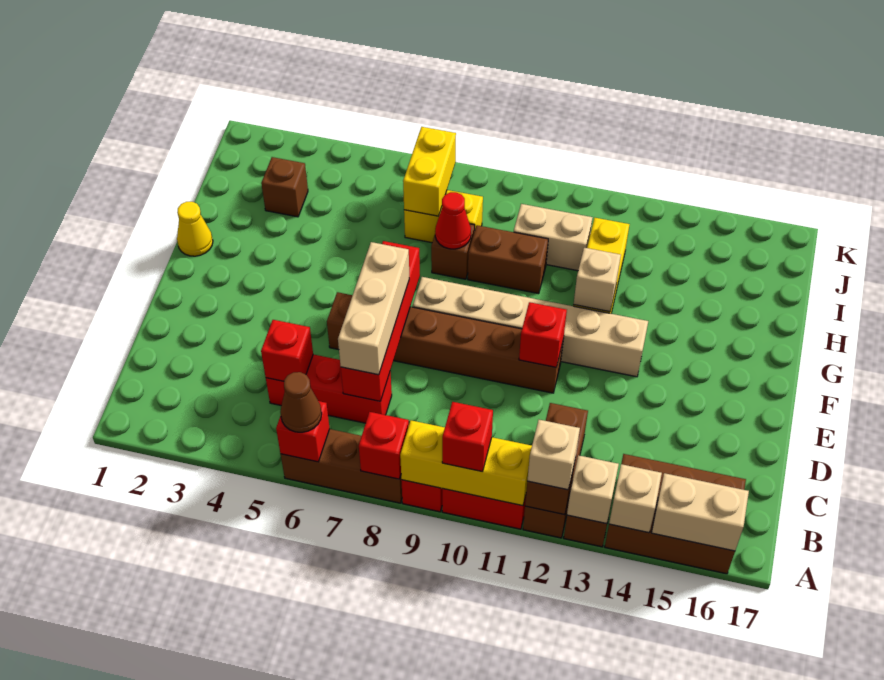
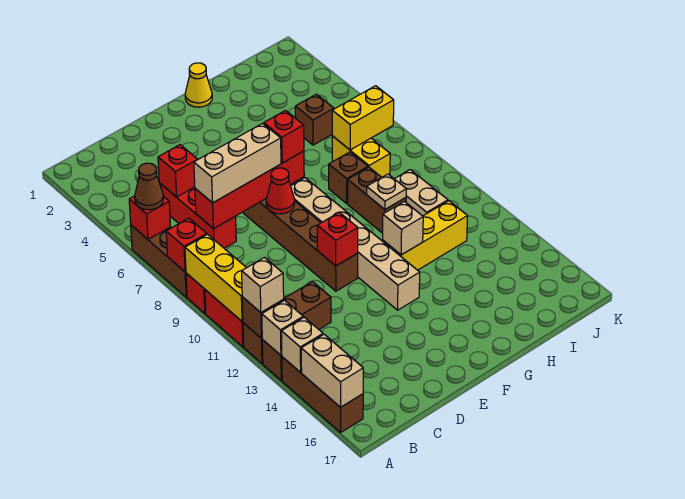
red 1x1 brick [442,402,493,472] -> red 1x1 brick moved to [264,110,304,163]
brown 2x3 brick [605,454,746,574] -> brown 1x3 brick [282,357,363,433]
red 1x1 cone [435,192,471,249] -> red 1x1 cone moved to [266,168,295,214]
none -> tan 1x1 plate [367,174,406,209]
brown 1x1 brick [261,157,308,217] -> brown 1x1 brick moved to [295,94,334,145]

